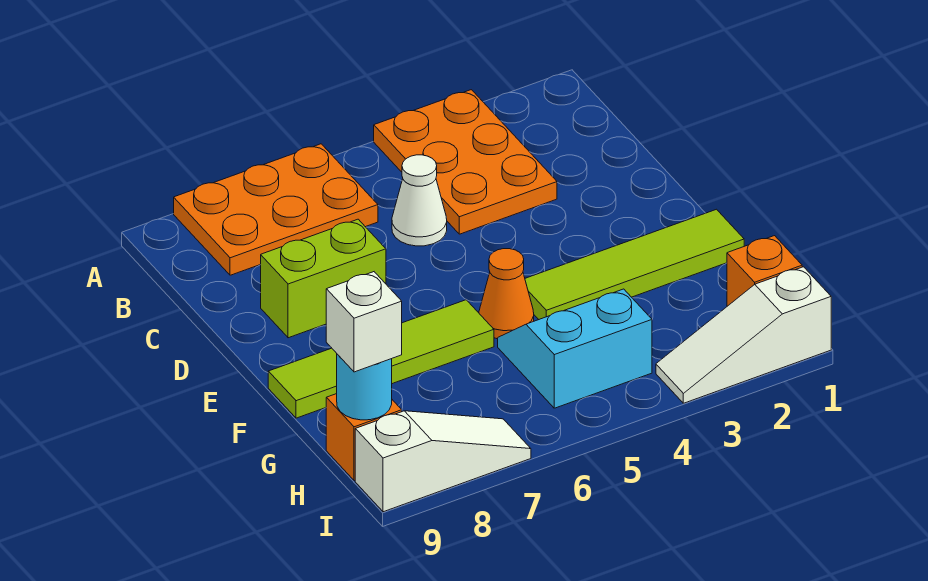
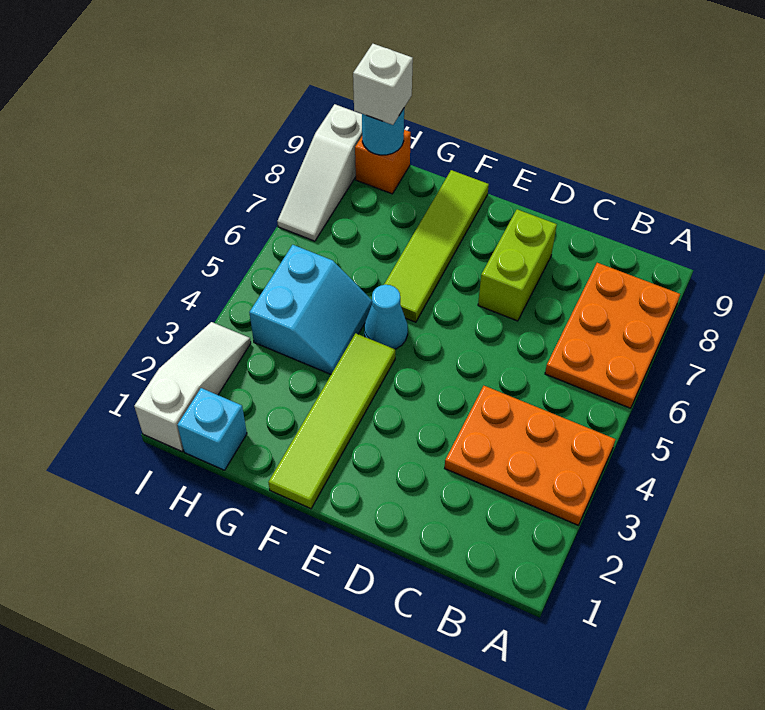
white 1x1 cone [392,155,447,246] -> none
orange 1x1 cone [479,249,534,339] -> cyan 1x1 cone [364,285,408,349]
orange 1x1 brick [727,236,802,306] -> cyan 1x1 brick [177,388,247,470]

